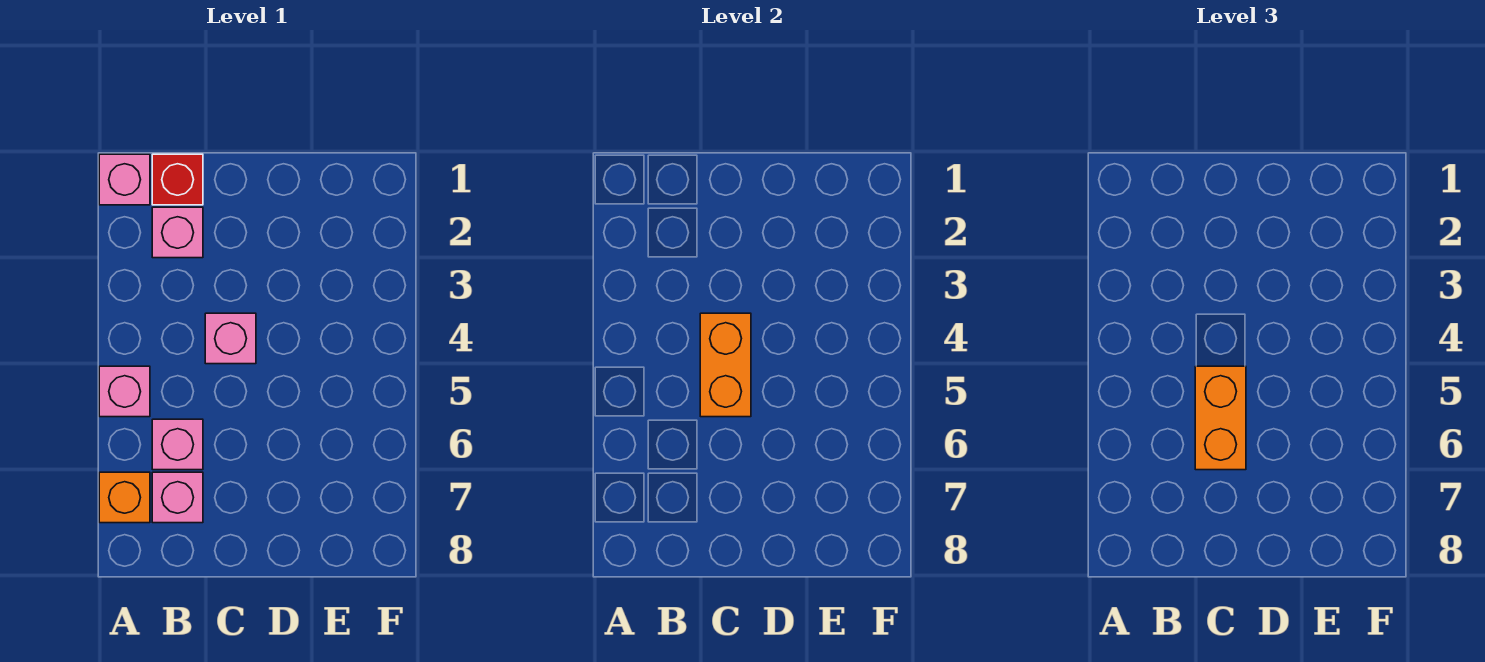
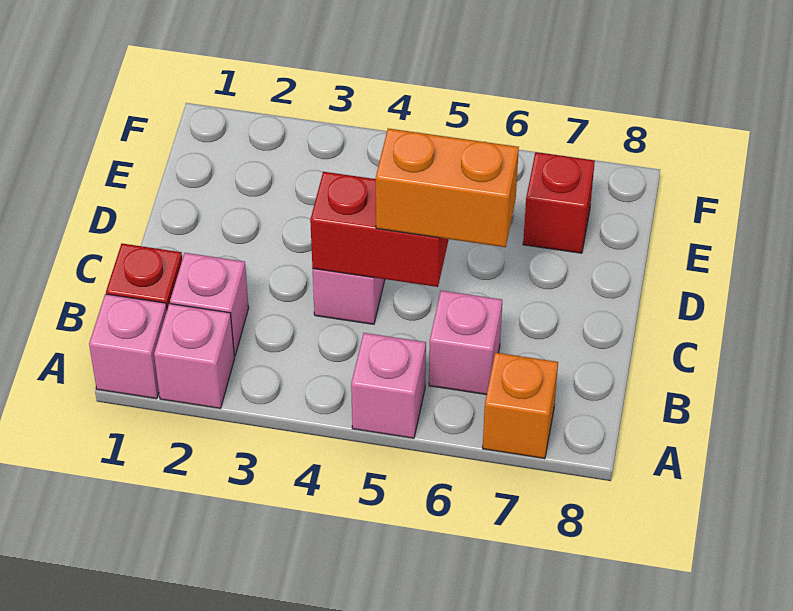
pink 1x1 brick [152,472,203,523] -> pink 1x1 brick moved to [154,304,234,409]
orange 1x2 brick [700,313,751,417] -> red 1x2 brick [310,172,449,287]
none -> red 1x1 brick [523,152,595,253]

